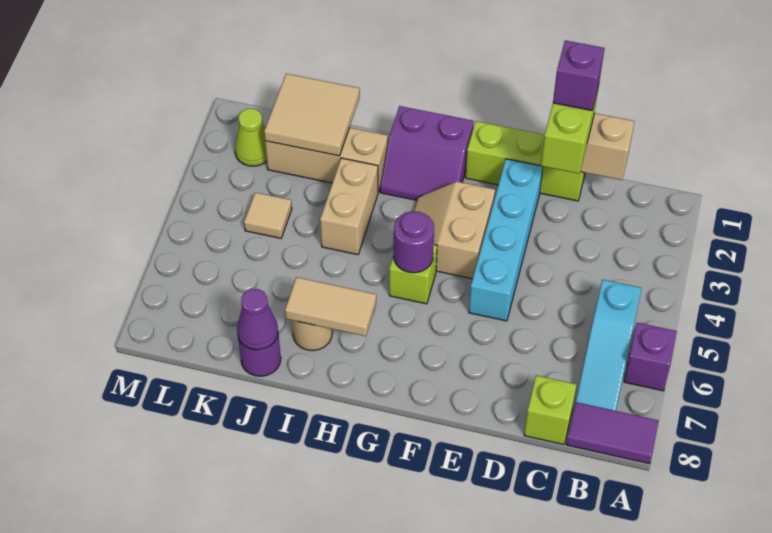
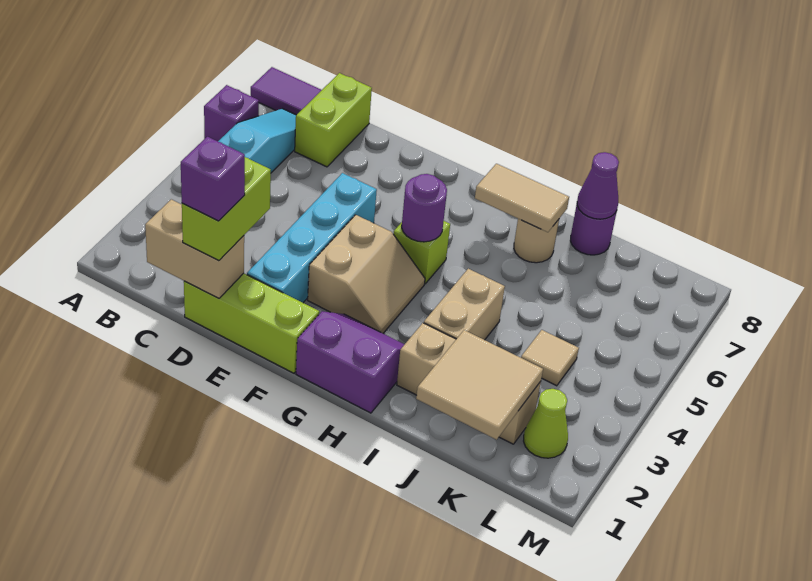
lime 1x1 brick [524,375,577,445] -> lime 1x2 brick [295,73,372,167]

